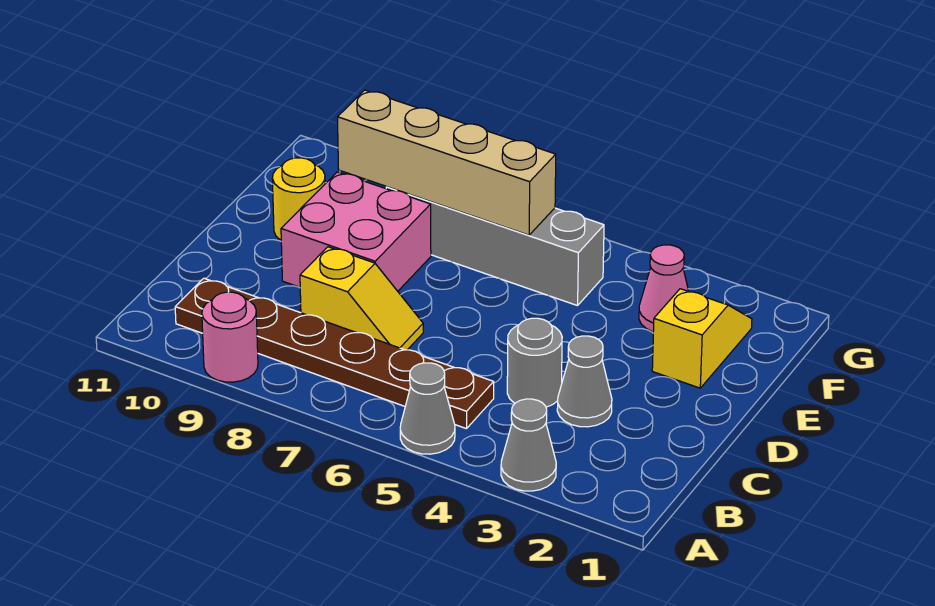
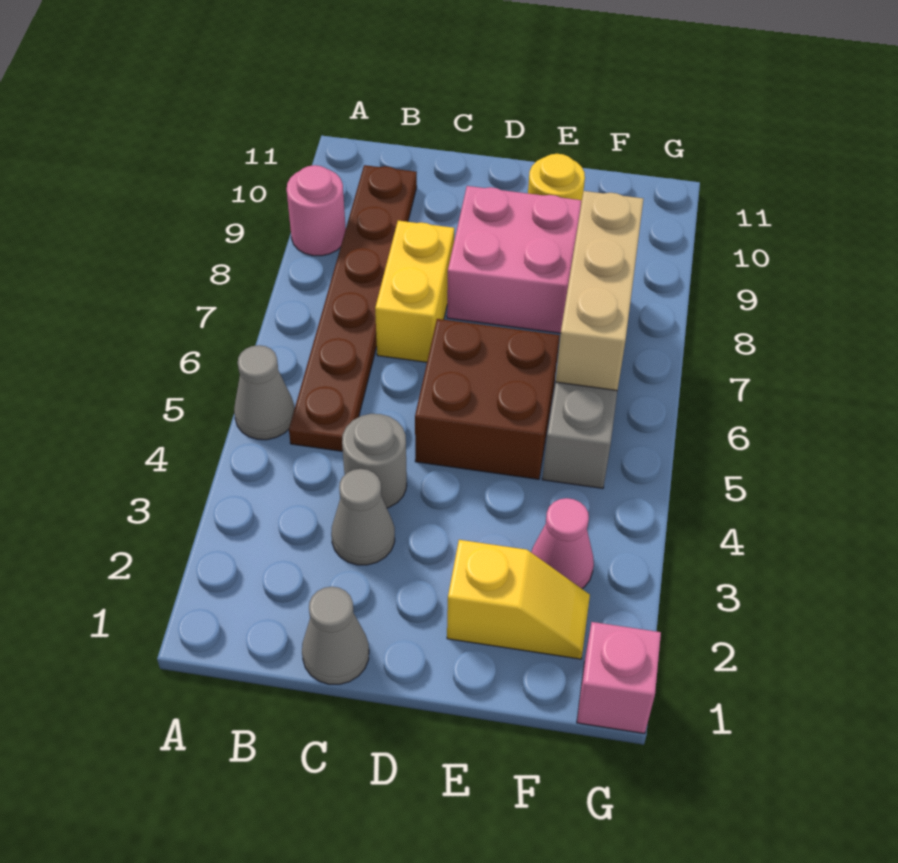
grey 1x1 cone [501,399,556,491] -> grey 1x1 cone moved to [302,587,369,684]
yellow 1x2 slope [300,247,423,350] -> yellow 1x2 brick [375,221,454,362]
none -> brown 2x2 brick [415,319,560,479]
tan 1x4 brick [338,90,556,235] -> tan 1x3 brick [555,191,643,391]
none -> pink 1x1 brick [577,622,661,734]

